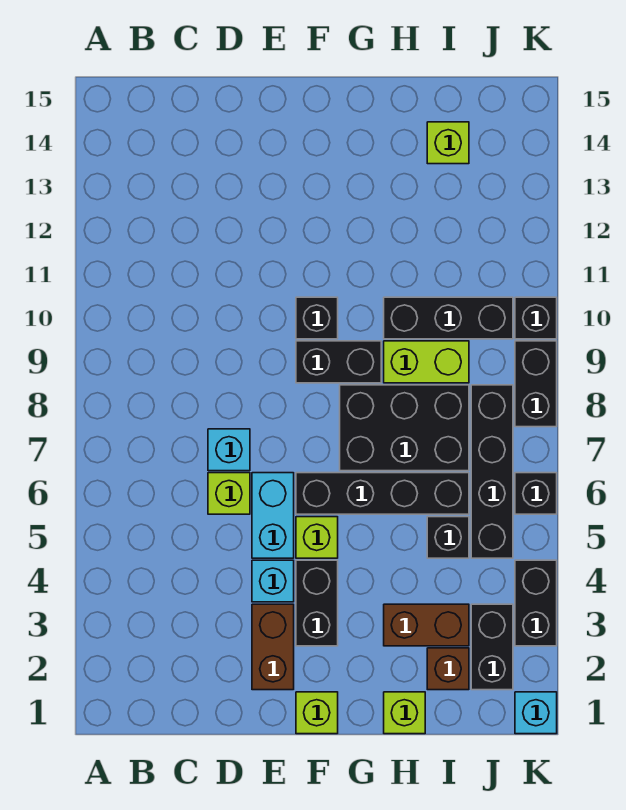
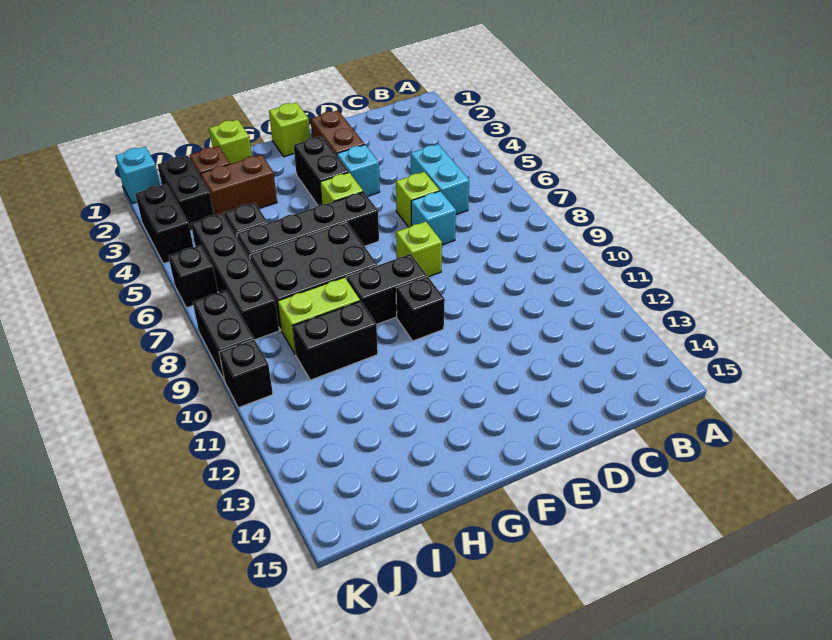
cyan 1x2 brick [252,473,294,558] -> cyan 1x2 brick moved to [411,144,469,215]
black 1x3 brick [384,297,513,339] -> black 1x2 brick [292,301,378,380]
lime 1x1 brick [427,122,469,164] -> lime 1x1 brick moved to [396,222,442,277]

